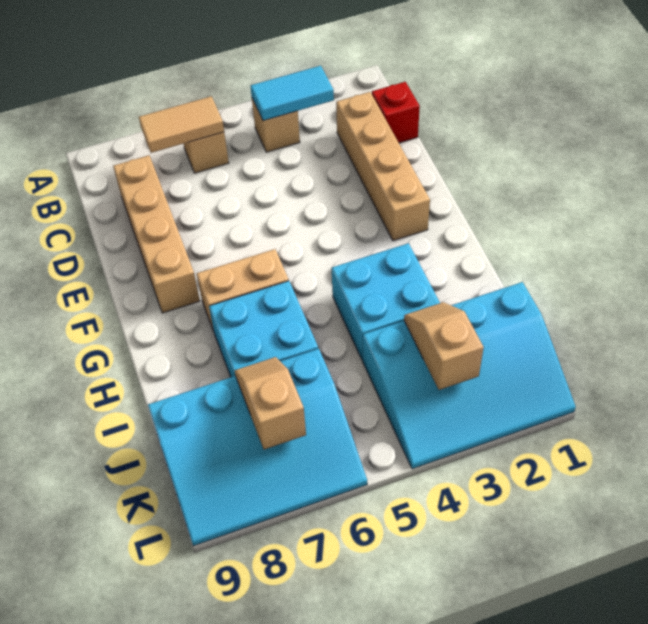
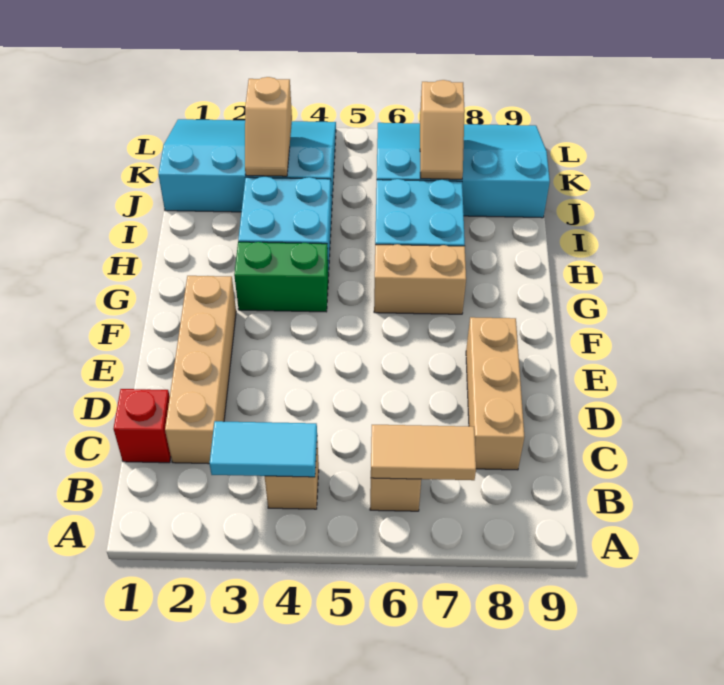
tan 1x4 brick [113,155,200,313] -> tan 1x3 brick [466,317,524,470]
none -> green 1x2 brick [234,242,328,312]

